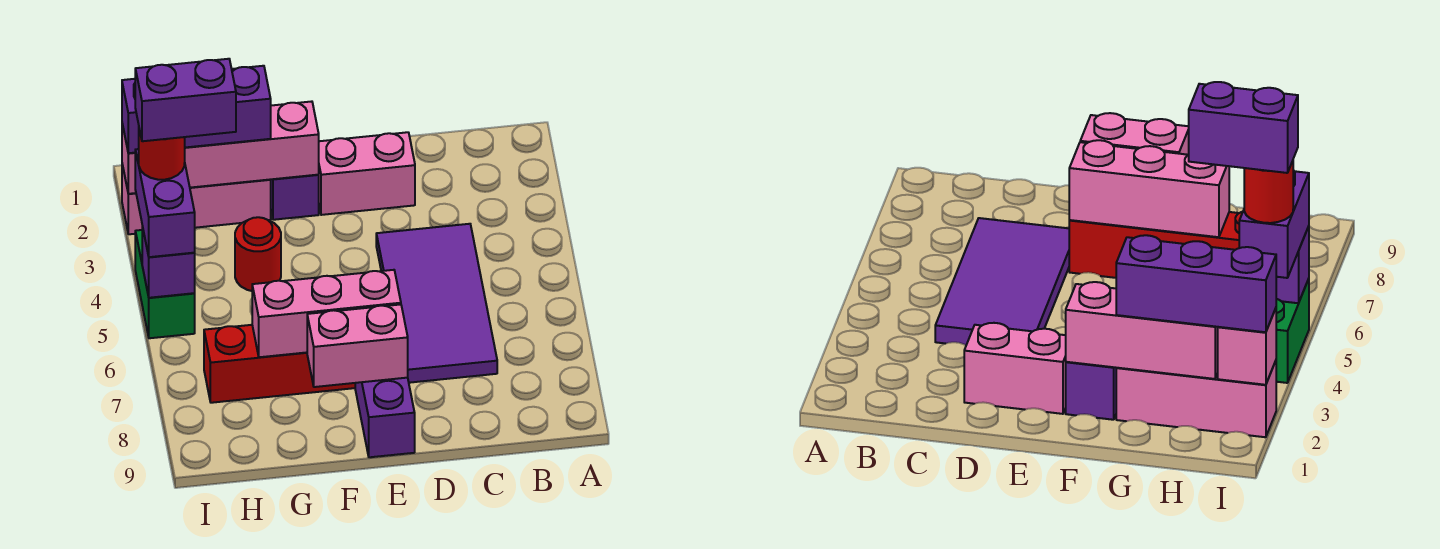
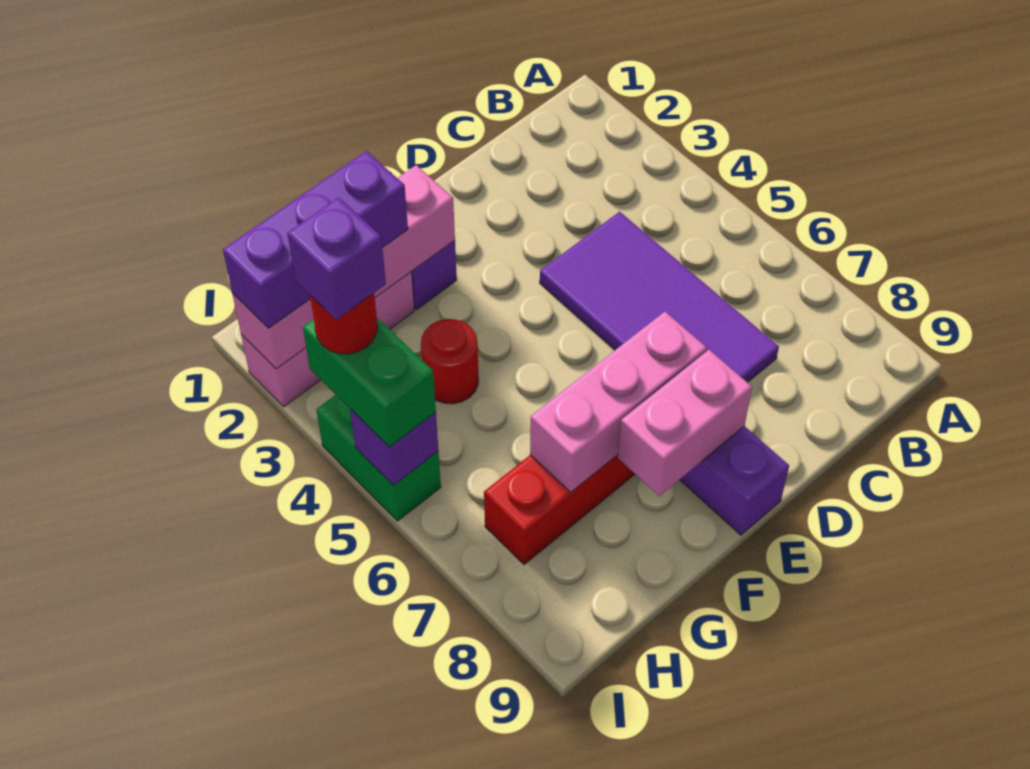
pink 1x2 brick [319,132,415,215] -> none
purple 1x2 brick [135,59,236,141] -> purple 1x1 brick [287,197,386,320]
purple 1x2 brick [135,149,195,257] -> green 1x2 brick [303,318,436,447]

